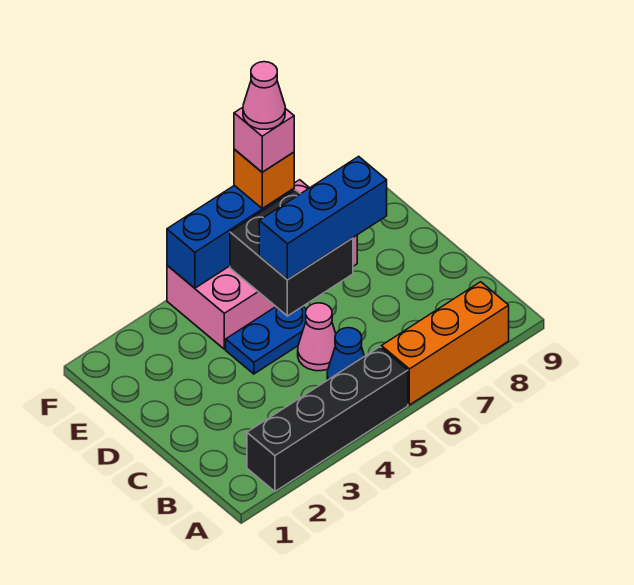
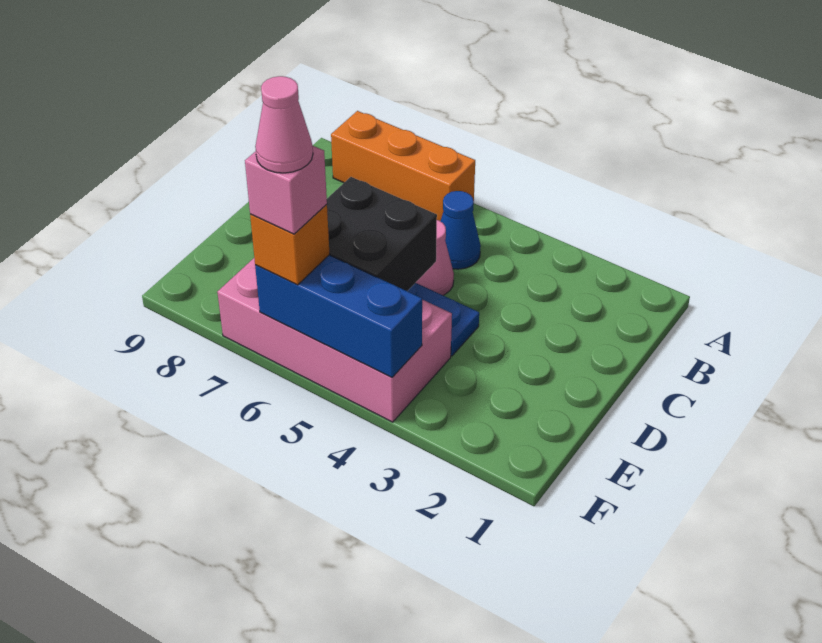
black 1x4 brick [247,347,408,491] -> none
blue 1x3 brick [259,156,387,280] -> none

